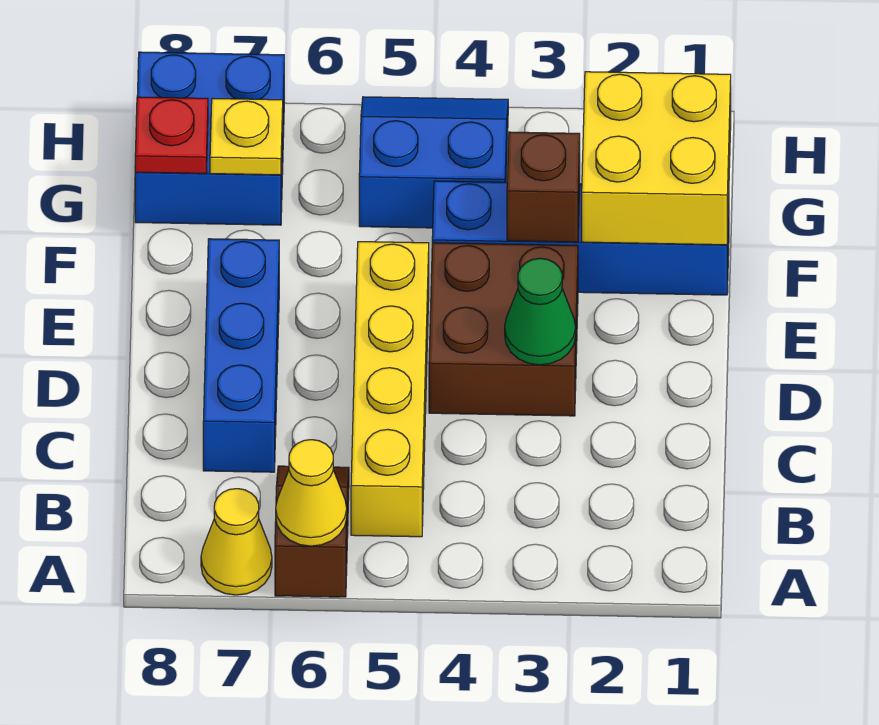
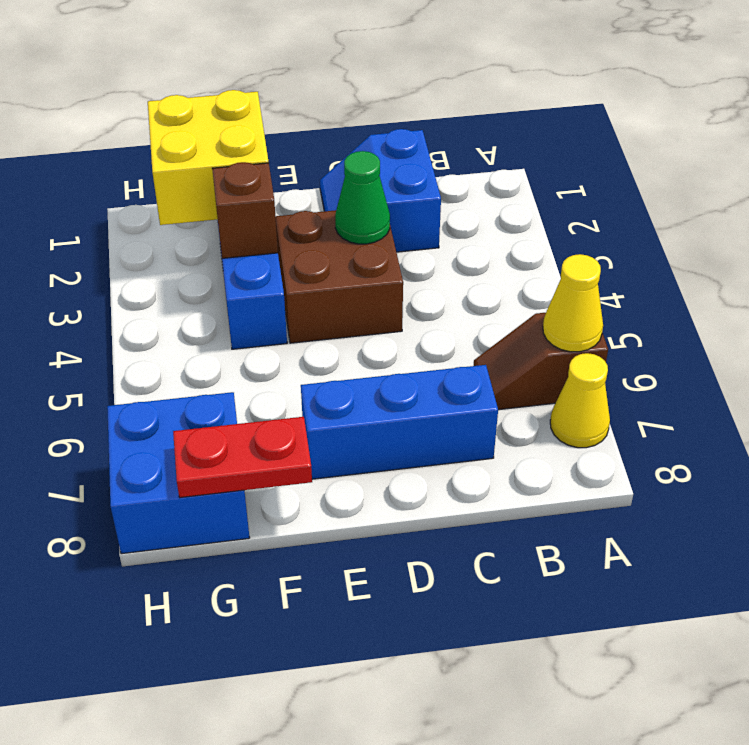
yellow 1x4 brick [351,242,429,537] -> none
blue 2x2 slope [359,97,508,228] -> blue 2x2 slope moved to [320,129,441,252]
yellow 1x1 plate [210,98,283,175] -> none
red 1x1 plate [135,97,208,173] -> red 1x2 plate [173,417,312,498]

